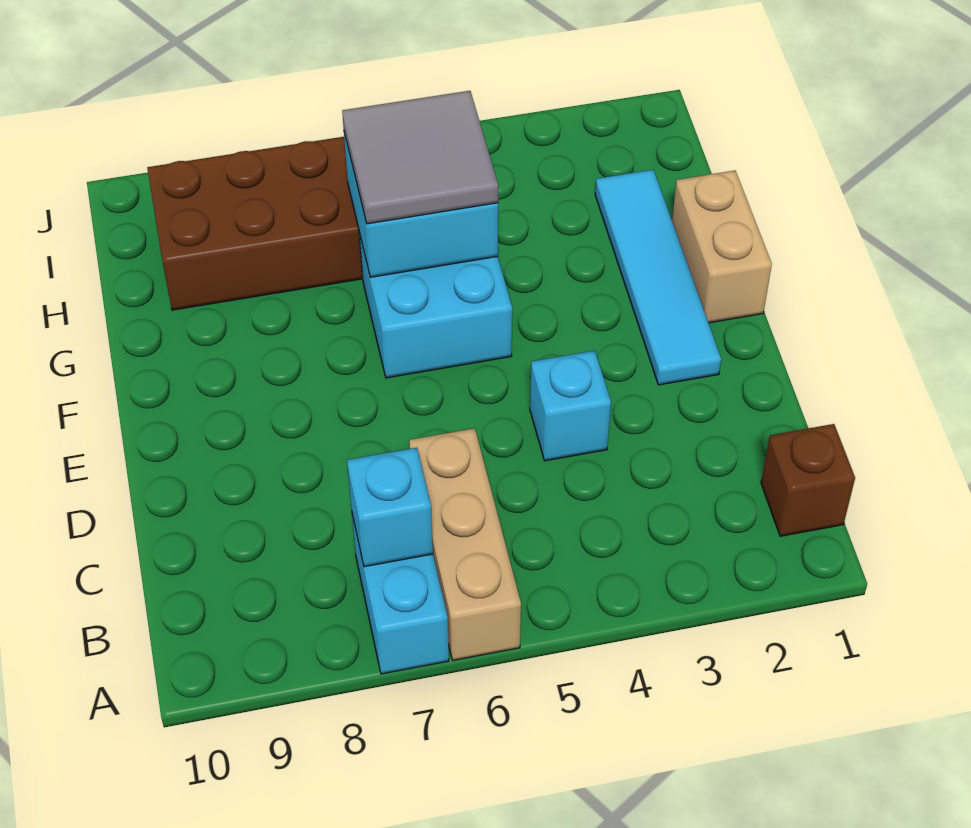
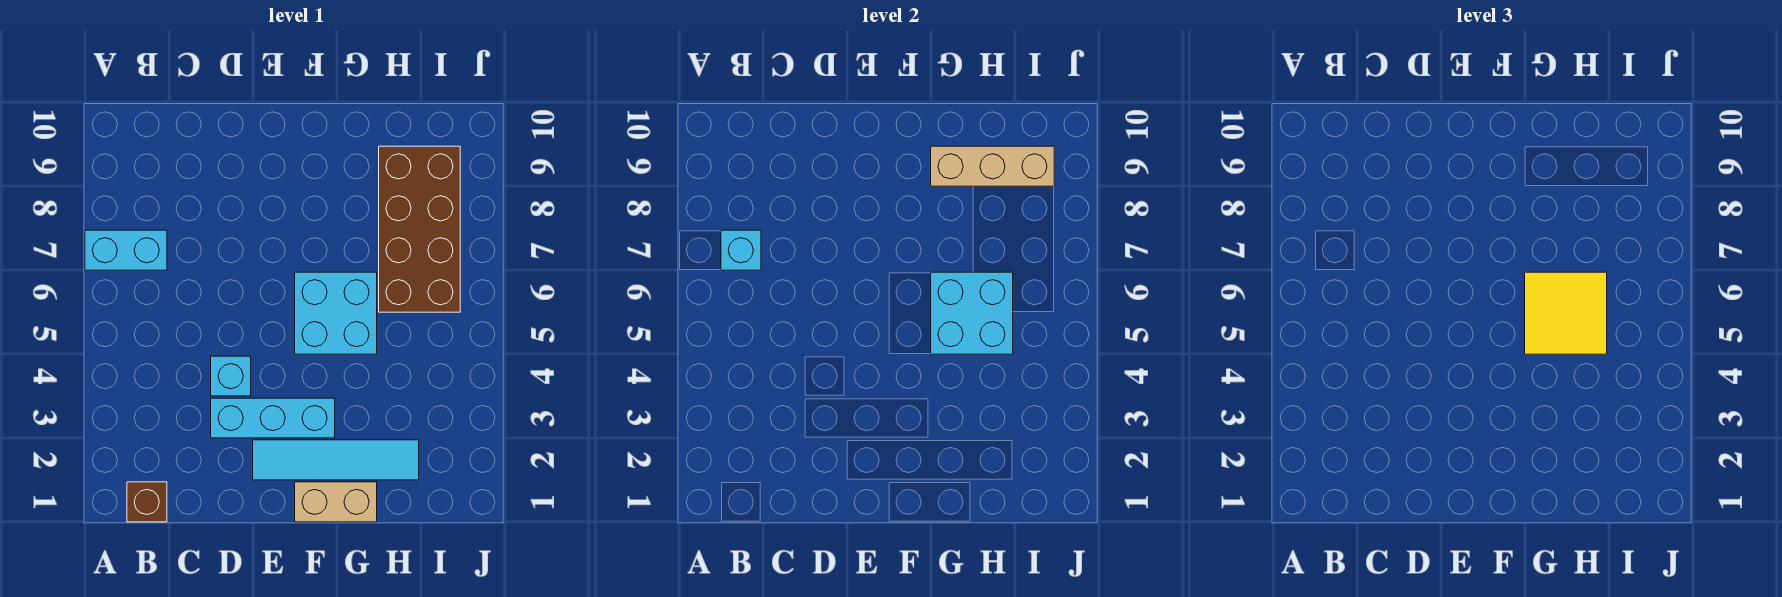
tan 1x3 brick [409,428,521,660] -> tan 1x3 brick moved to [931,146,1054,186]
none -> cyan 1x3 brick [211,398,335,438]
grey 2x2 tile [342,91,498,224] -> yellow 2x2 tile [1525,272,1607,354]

